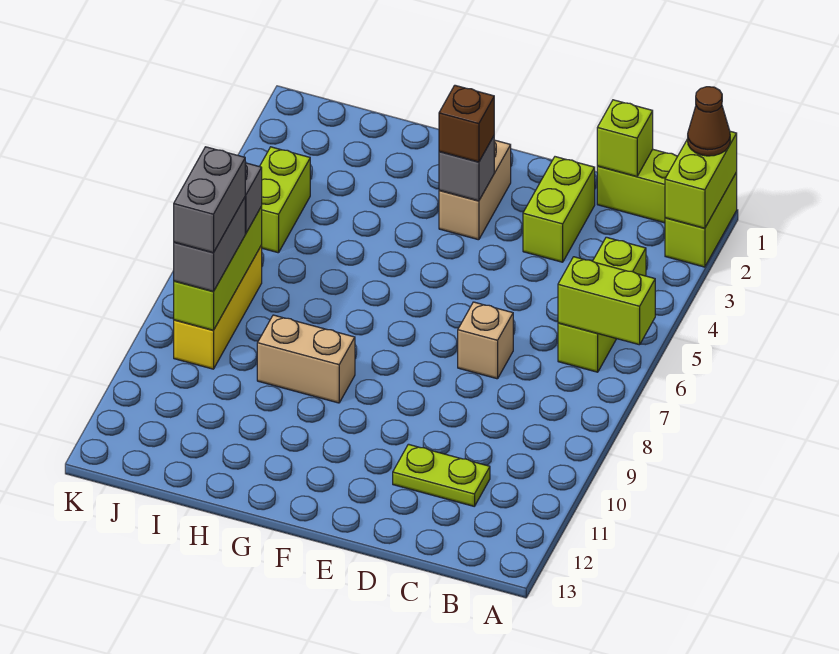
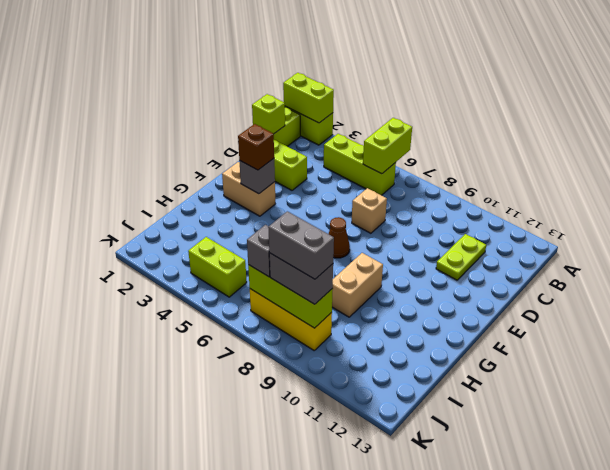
brown 1x1 cone [688,87,730,156] -> brown 1x1 cone moved to [329,217,350,258]

